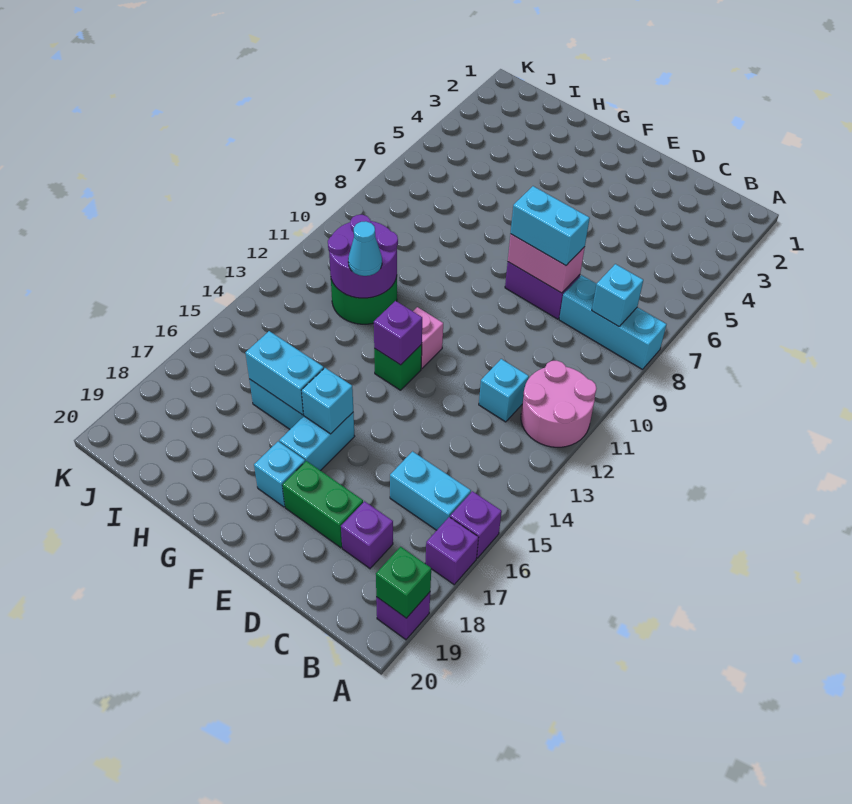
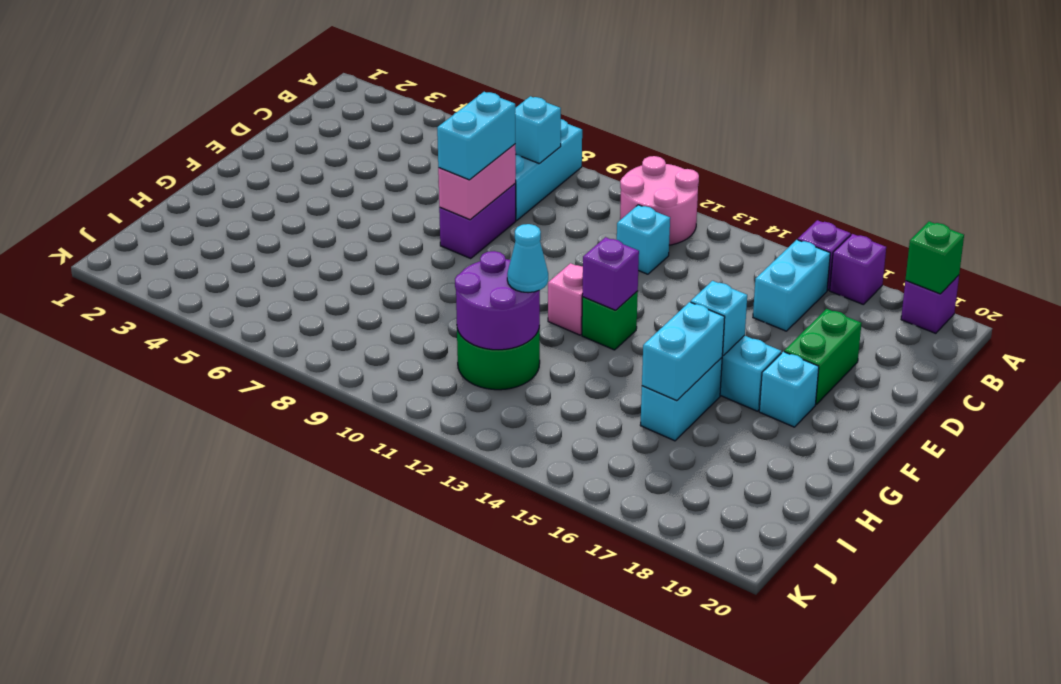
purple 1x1 brick [341,501,393,568] -> none

